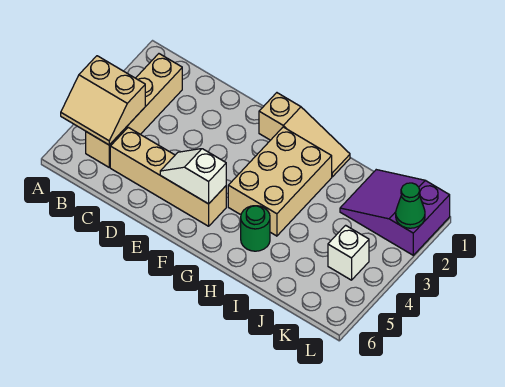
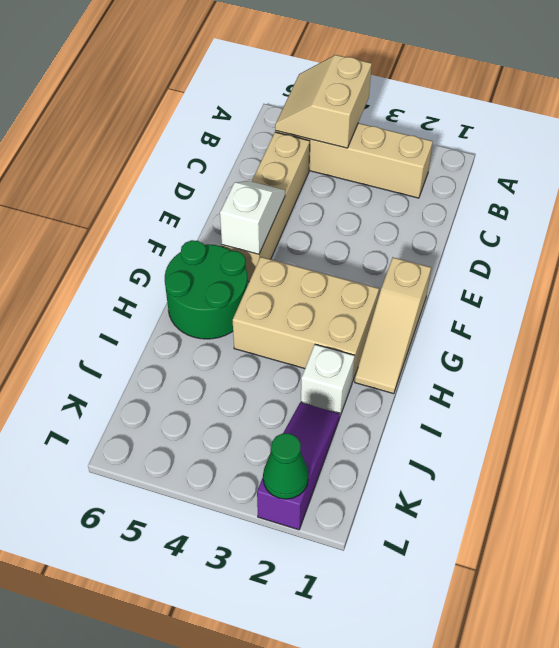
green 1x1 round brick [241,206,270,251] -> green 2x2 round brick [165,240,247,339]
purple 2x3 slope [340,170,450,255] -> purple 1x3 slope [257,402,340,530]
white 1x1 brick [328,225,369,280] -> white 1x1 brick moved to [301,345,355,416]

